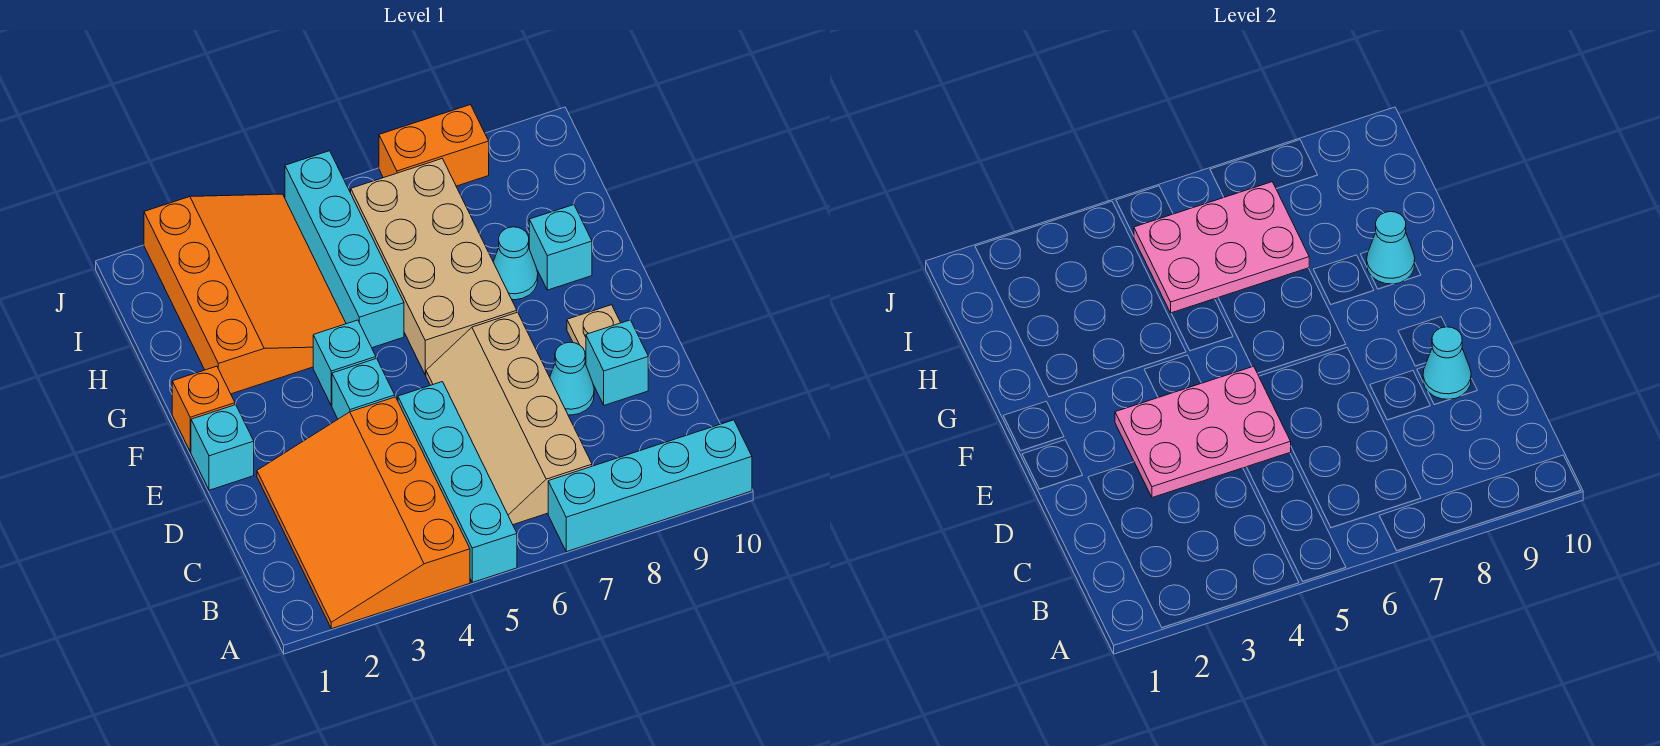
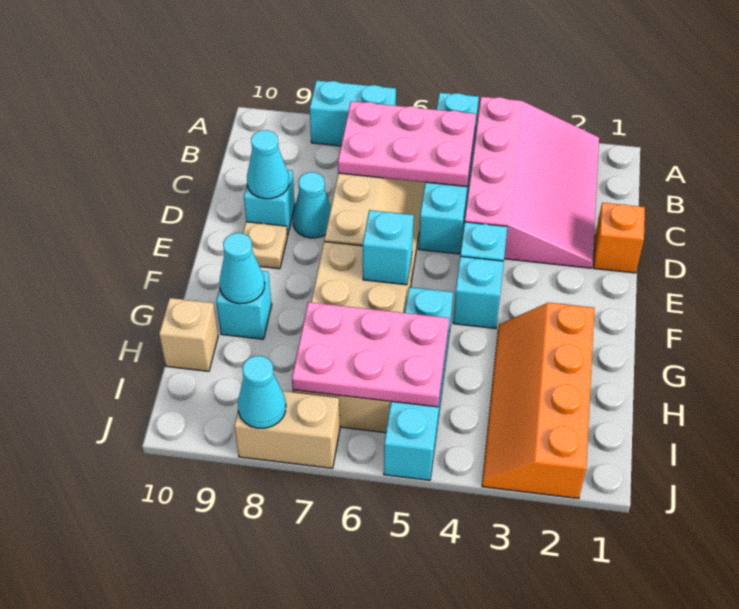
orange 3x4 slope [257,397,470,629] -> pink 3x4 slope [465,97,599,268]
cyan 1x4 brick [548,420,752,552] -> cyan 1x2 brick [310,80,396,146]
pink 2x3 plate [1115,366,1291,498] -> pink 2x3 plate moved to [338,101,476,187]
cyan 1x1 brick [191,405,254,490] -> cyan 1x1 brick moved to [363,210,414,285]
orange 1x1 brick [172,366,235,452] -> orange 1x1 brick moved to [594,203,645,273]
orange 3x4 slope [144,194,346,394] -> orange 2x4 slope [482,303,595,499]
cyan 1x1 cone [493,227,538,300] -> cyan 1x1 cone moved to [238,356,286,428]
none -> tan 1x1 brick [159,298,218,371]
orange 1x2 brick [379,105,489,186] -> tan 1x2 brick [234,391,340,468]

